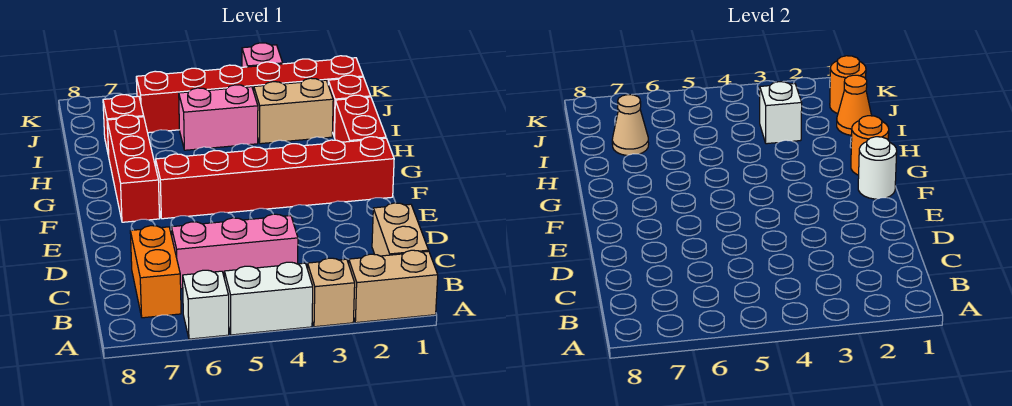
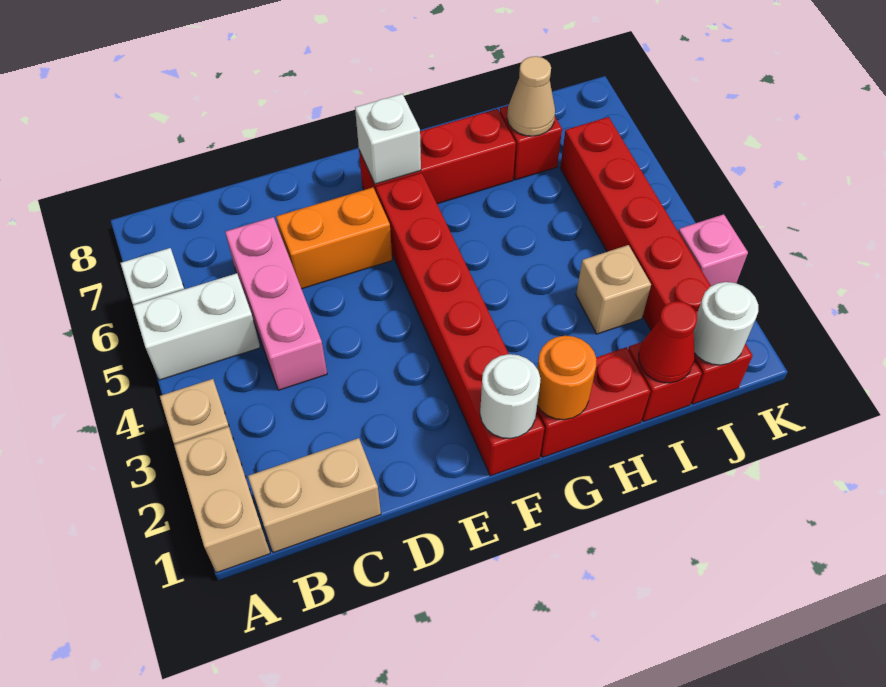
white 1x2 brick [224,262,313,335] -> white 1x2 brick turned to [133,273,260,380]
orange 1x2 brick [130,226,181,318] -> orange 1x2 brick moved to [276,187,392,289]
orange 1x1 cone [837,75,872,135] -> red 1x1 cone [639,302,697,383]
tan 1x2 brick [254,78,333,144] -> tan 1x1 brick [576,245,651,334]
white 1x1 brick [760,82,802,144] -> white 1x1 brick moved to [355,94,421,184]
pink 1x2 brick [179,85,258,150] -> none
orange 1x1 round brick [830,56,866,114] -> white 1x1 round brick [694,282,758,365]

